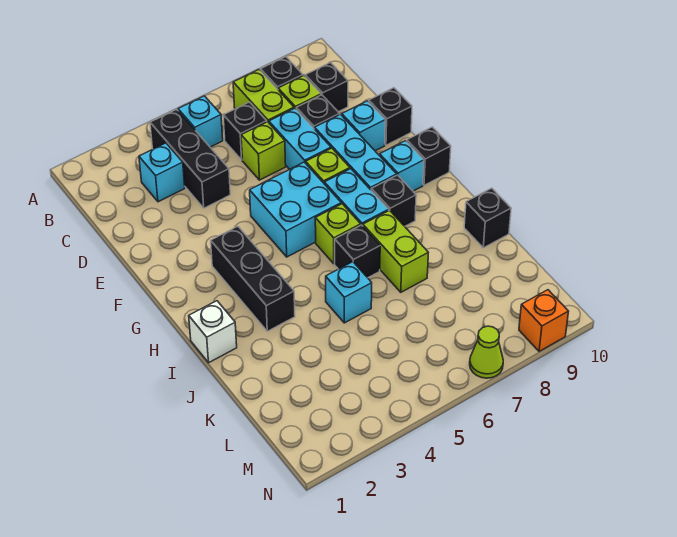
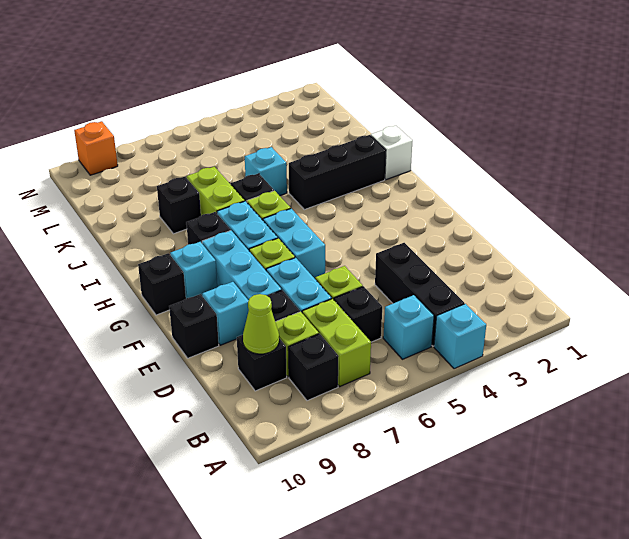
cyan 1x1 brick [139,143,185,202] -> cyan 1x1 brick moved to [434,304,486,369]
cyan 2x2 brick [250,162,341,257] -> cyan 1x2 brick [263,209,325,279]
black 1x3 brick [211,226,295,331] -> black 1x3 brick turned to [289,135,386,210]
black 1x1 brick [464,188,511,248] -> black 1x1 brick moved to [157,177,201,234]
lime 1x1 cone [470,326,503,378] -> lime 1x1 cone moved to [243,294,279,354]

